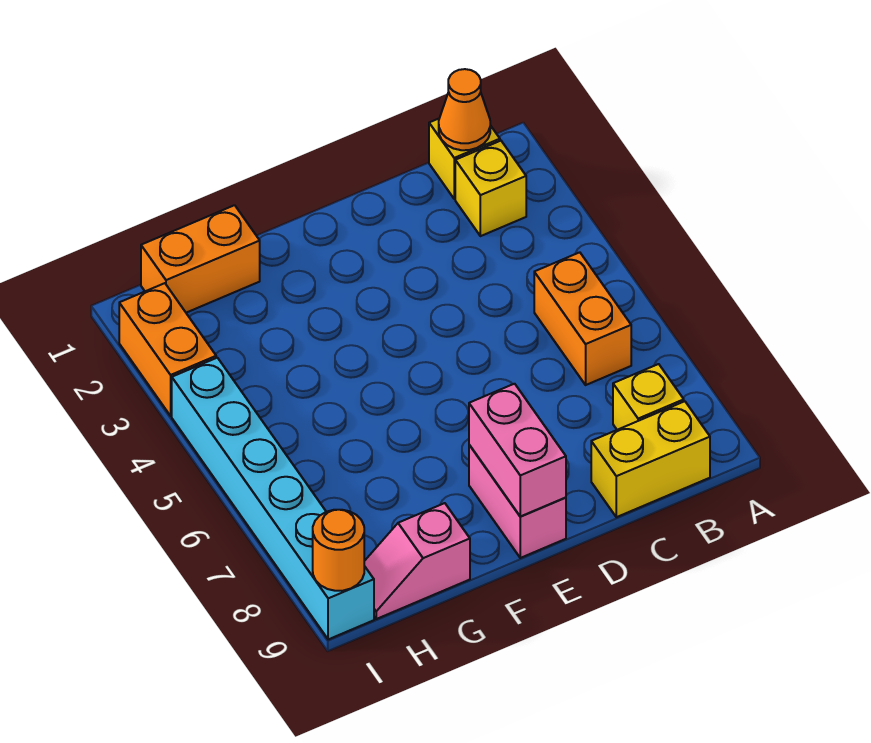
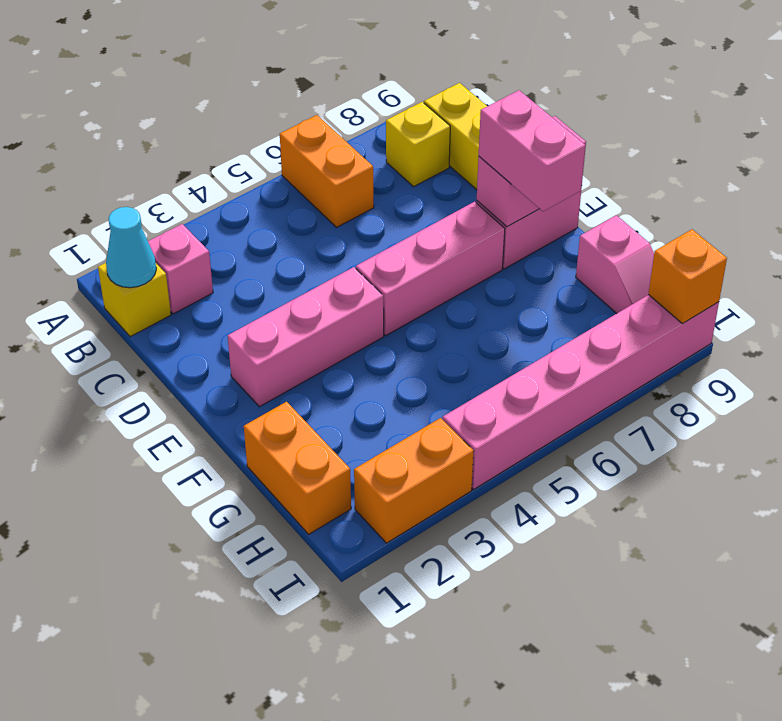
orange 1x1 cone [439,69,490,150] -> cyan 1x1 cone [106,207,156,288]
yellow 1x1 brick [455,141,526,236] -> pink 1x1 brick [148,224,213,314]
orange 1x2 brick [534,252,631,385] -> orange 1x2 brick turned to [280,115,374,227]
none -> pink 1x3 brick [228,267,384,407]
none -> pink 1x3 brick [356,202,505,335]
none -> pink 1x2 brick [479,90,585,211]
cyan 1x6 brick [172,358,374,639] -> pink 1x6 brick [443,295,719,489]
orange 1x1 round brick [313,510,364,591] -> orange 1x1 brick [648,229,727,323]

